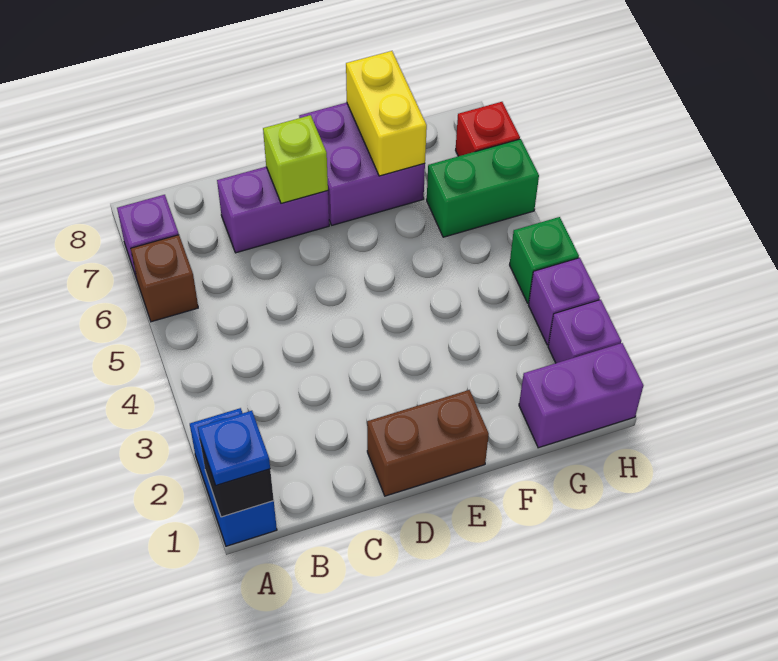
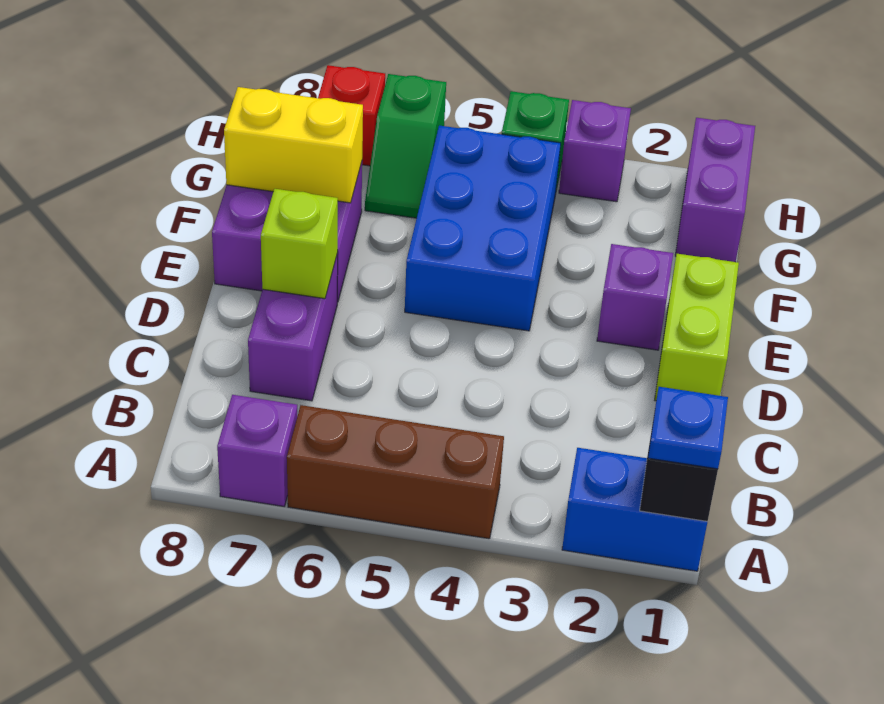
brown 1x1 brick [131,235,198,322] -> brown 1x3 brick [287,405,504,539]
brown 1x2 brick [367,390,489,496] -> lime 1x2 brick [655,254,739,401]
none -> blue 2x3 brick [405,125,561,331]
green 1x2 brick [427,139,539,237] -> green 1x2 slope [365,74,446,218]
purple 1x1 brick [548,300,621,363] -> purple 1x1 brick moved to [597,244,673,350]

